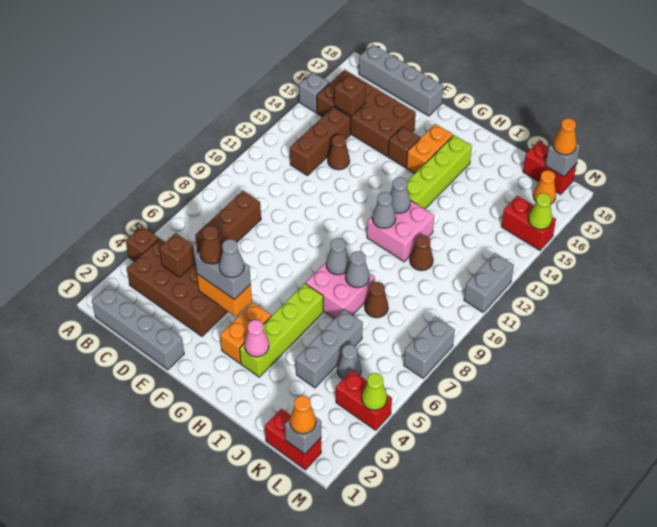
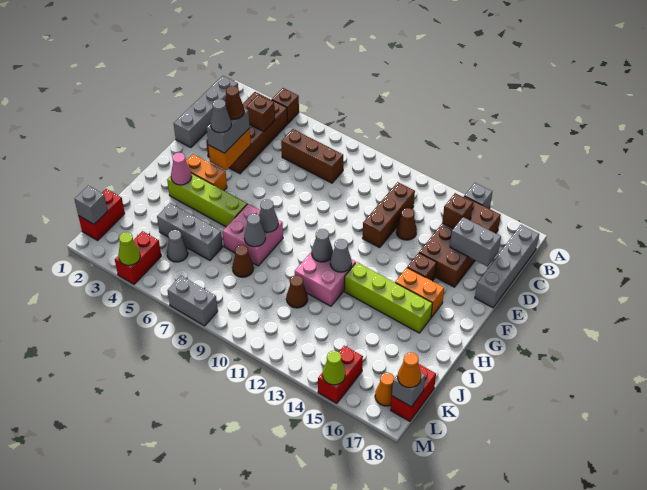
brown 1x3 brick [290,107,351,175] -> brown 1x3 brick turned to [362,182,415,248]
orange 1x1 cone [290,396,316,434] -> none
grey 1x2 brick [464,253,514,312] -> grey 1x2 brick moved to [450,217,501,267]

